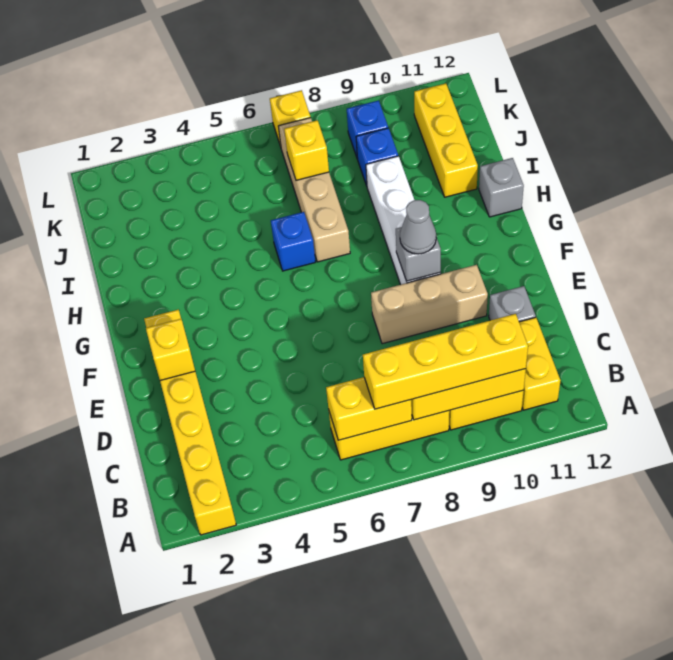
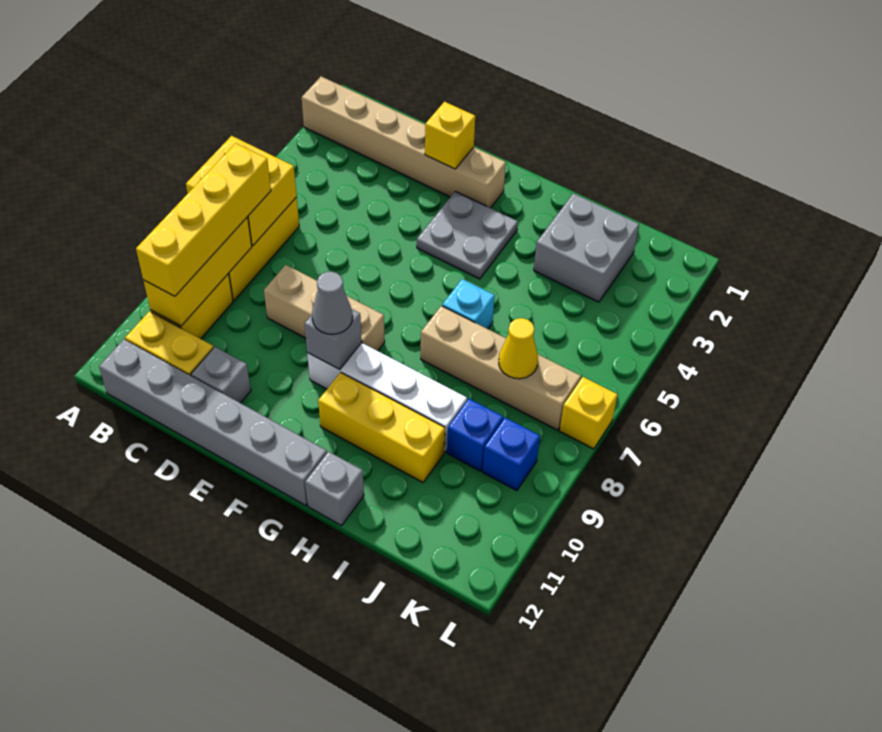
yellow 1x6 brick [144,310,236,535] -> tan 1x6 brick [302,76,506,208]
yellow 1x2 brick [326,377,412,440] -> yellow 2x2 brick [186,136,297,246]
none -> grey 1x6 brick [99,339,327,506]
tan 1x3 brick [371,265,488,344] -> tan 1x3 brick turned to [264,265,385,351]
none -> grey 2x2 plate [417,192,518,279]
blue 1x1 brick [271,212,315,271] -> cyan 1x1 brick [442,279,495,329]
none -> grey 2x2 brick [534,193,639,302]
yellow 1x3 brick [414,83,478,197] -> yellow 1x3 brick moved to [318,372,445,482]
yellow 1x1 brick [284,120,329,180] -> yellow 1x1 cone [499,318,538,379]

